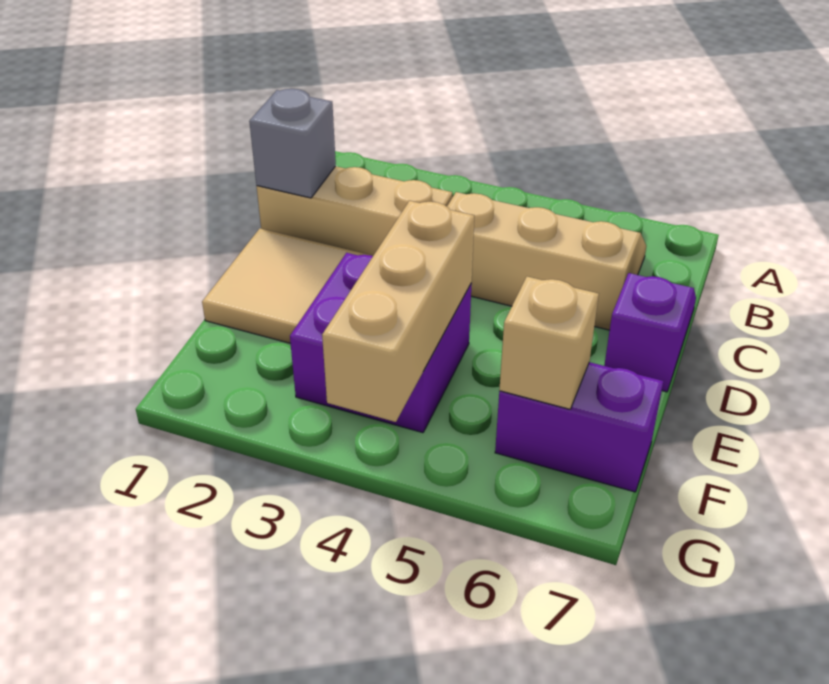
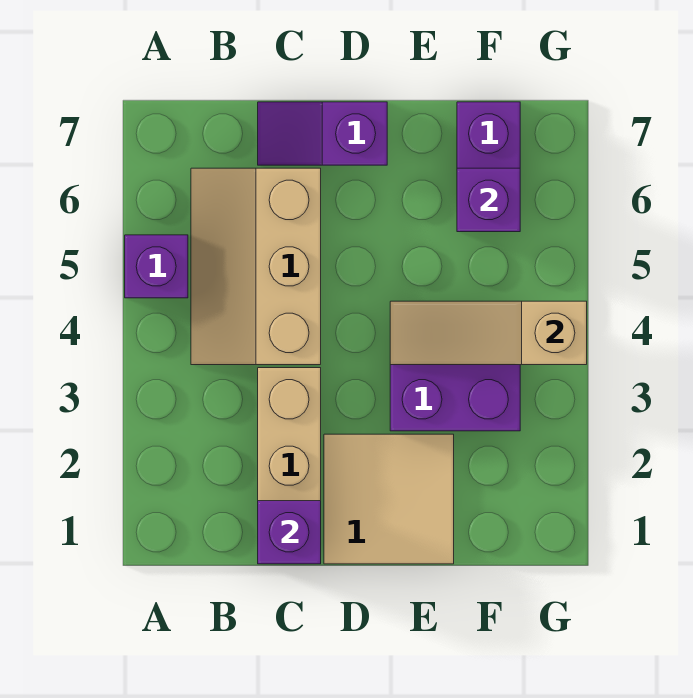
none -> purple 1x1 brick [125,235,188,298]
grey 1x1 brick [249,89,336,198] -> purple 1x1 brick [258,501,321,564]
tan 1x3 brick [322,201,474,422] -> tan 1x3 slope [390,301,587,365]
tan 1x1 brick [499,277,599,409] -> purple 1x1 brick [457,168,520,232]

